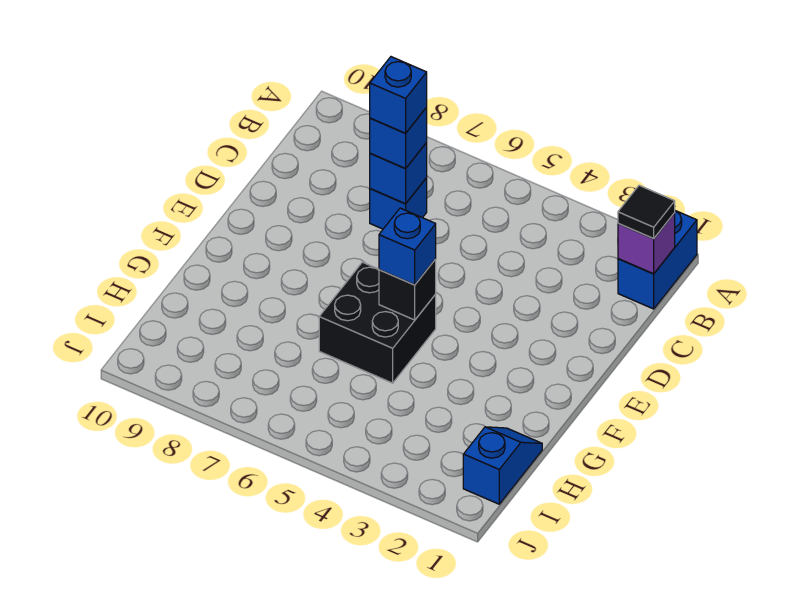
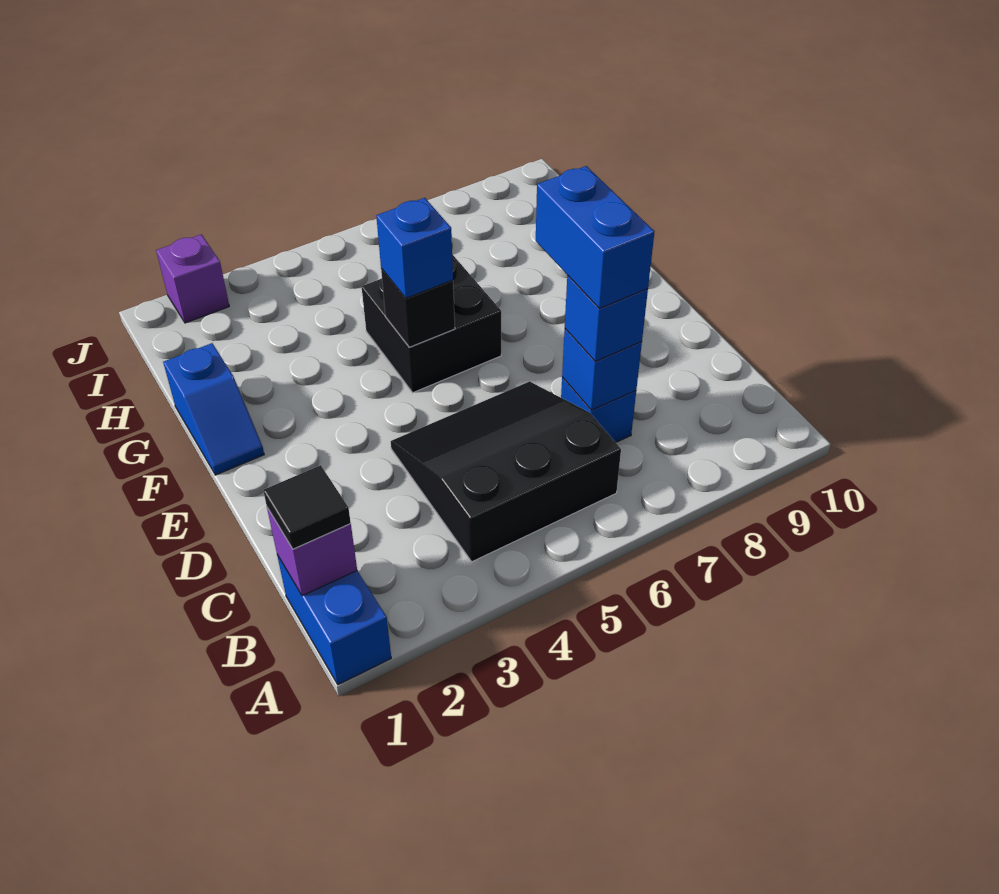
none -> black 3x3 slope [391,381,621,562]
blue 1x1 brick [370,57,427,133] -> blue 1x2 brick [536,166,654,309]
blue 1x2 slope [463,427,542,504] -> blue 1x2 slope moved to [163,343,264,475]
none -> purple 1x1 brick [156,234,229,323]

